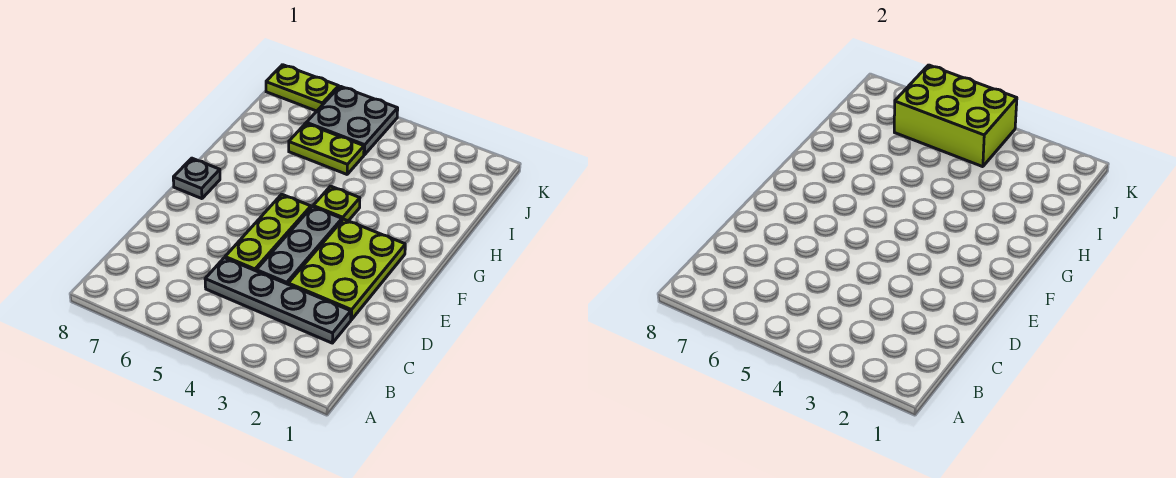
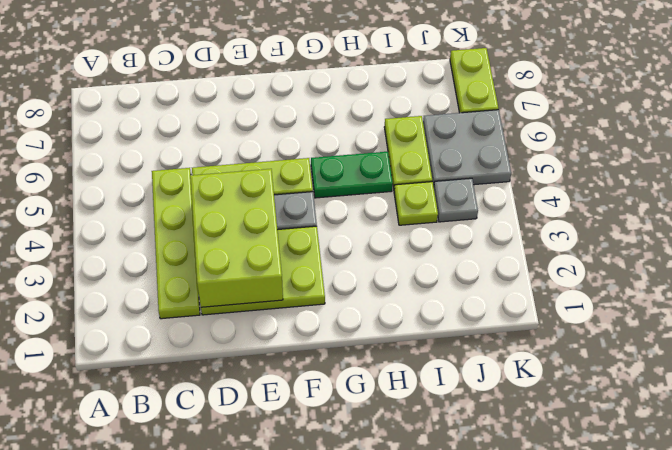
grey 1x4 plate [205,258,351,343] -> lime 1x4 plate [152,168,200,319]
grey 1x1 plate [173,158,220,199] -> grey 1x1 plate moved to [434,178,478,222]
lime 1x1 plate [313,186,360,221] -> lime 1x1 plate moved to [394,182,438,225]
none -> green 1x2 plate [311,152,393,198]
lime 2x3 brick [894,65,1017,167] -> lime 2x3 brick moved to [190,169,283,307]

